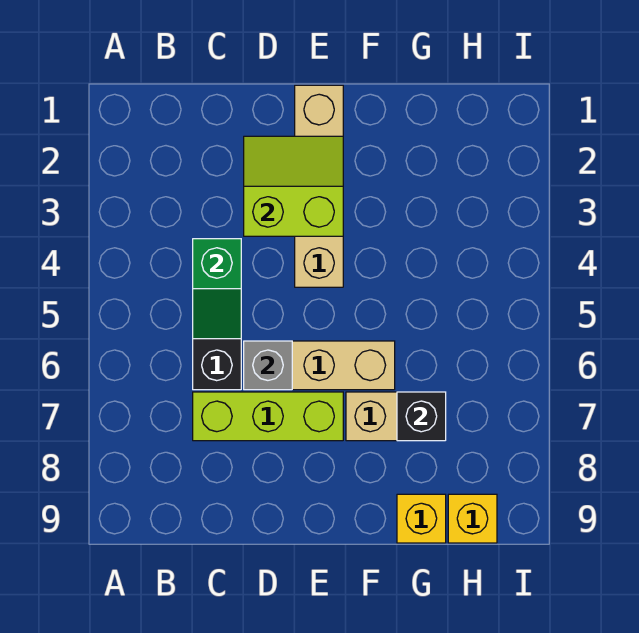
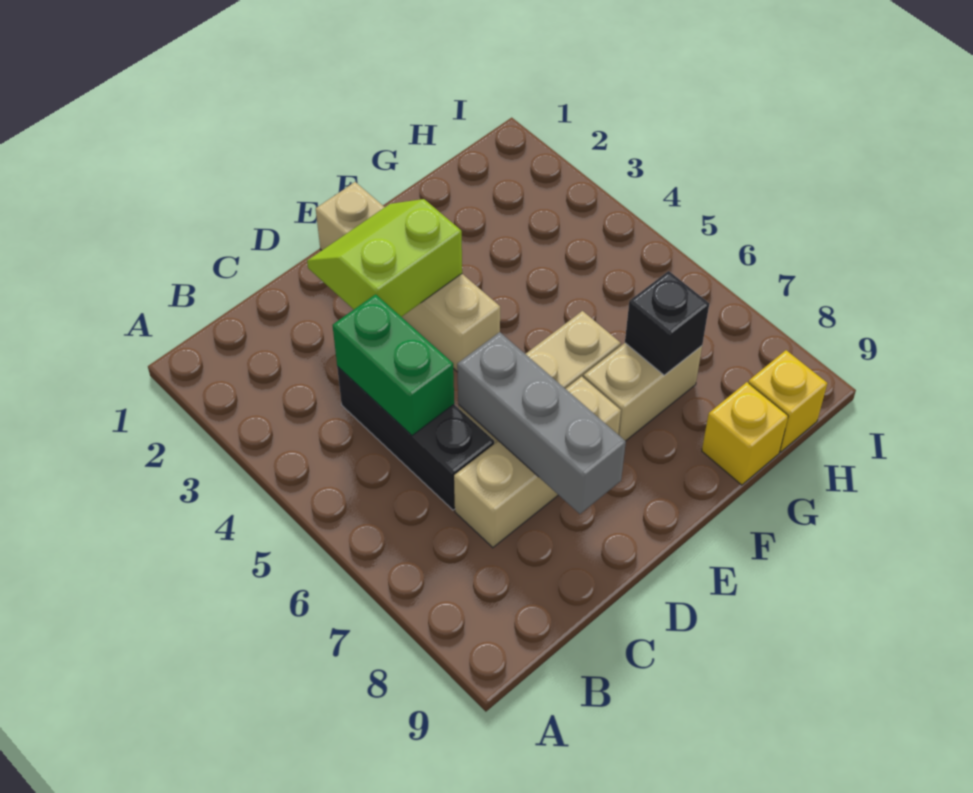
green 1x2 slope [193,239,241,339] -> green 1x2 brick [333,294,454,436]
lime 1x3 brick [193,392,343,441] -> tan 1x3 brick [454,377,621,548]
grey 1x1 brick [244,341,292,390] -> grey 1x3 brick [457,332,626,514]

